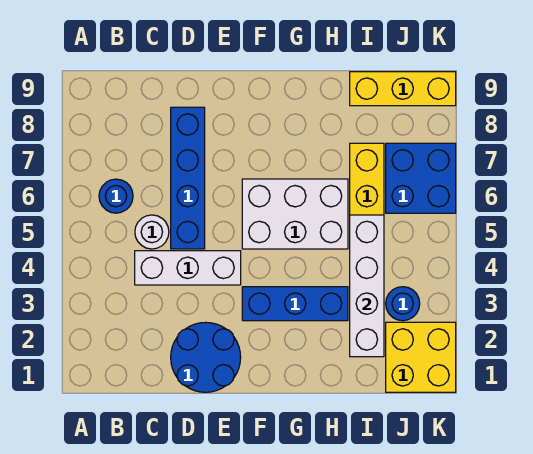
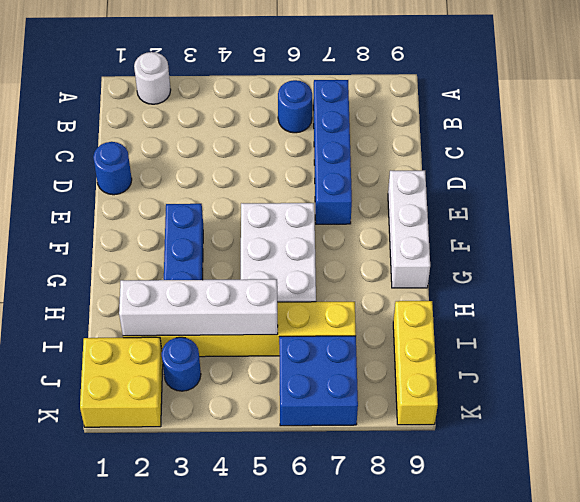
white 1x3 brick [135,251,241,285] -> white 1x3 brick moved to [388,170,430,288]
white 1x1 round brick [135,215,169,249] -> white 1x1 round brick moved to [134,52,171,104]
blue 2x2 round brick [171,322,241,392] -> blue 1x1 round brick [93,142,132,195]
blue 1x4 brick [171,107,205,249] -> blue 1x4 brick turned to [313,80,352,224]

